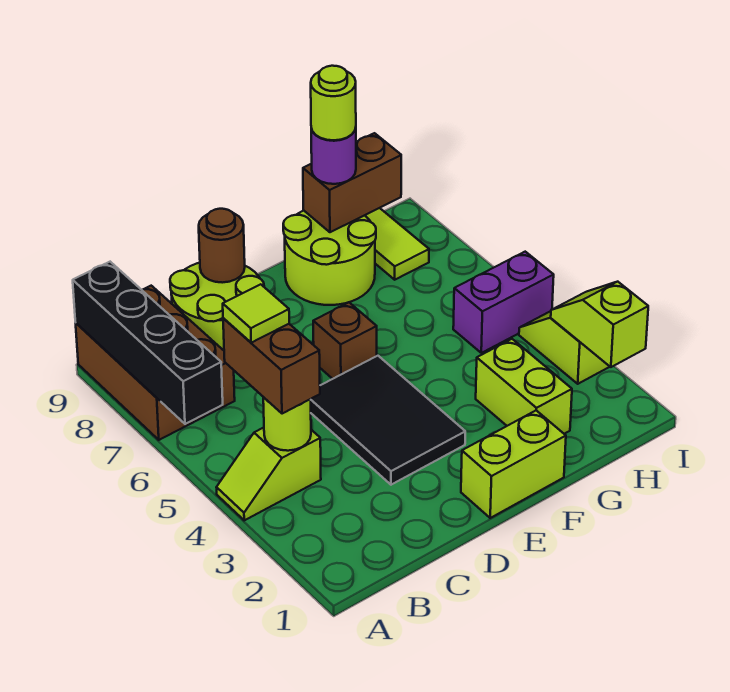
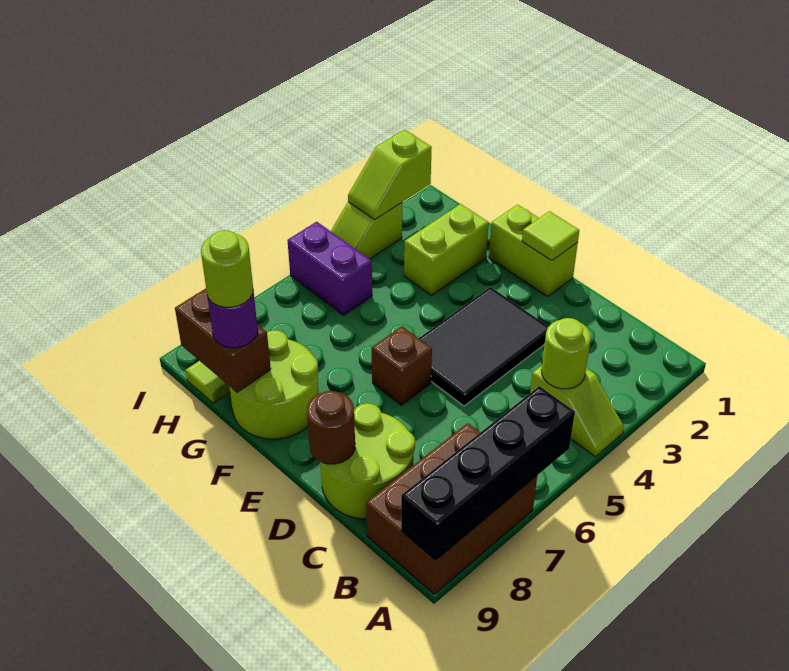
brown 1x2 brick [223,318,320,414] -> none
lime 1x1 tile [223,284,289,343] -> lime 1x1 tile moved to [522,211,579,261]

